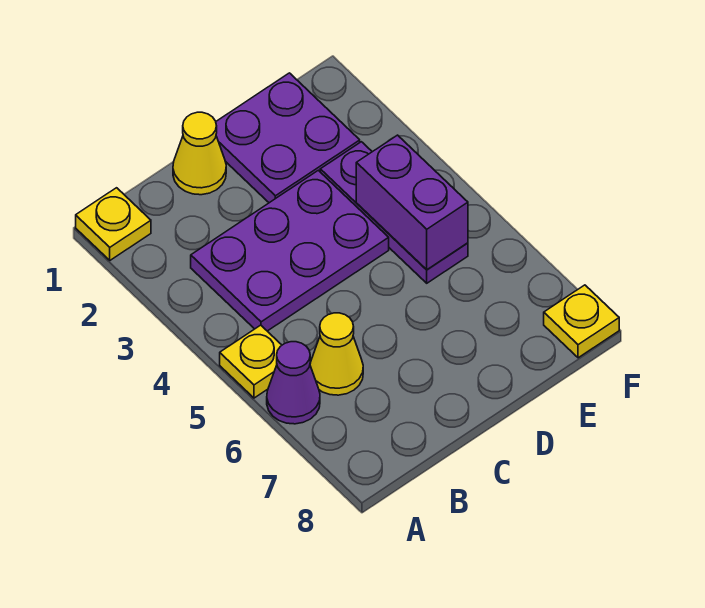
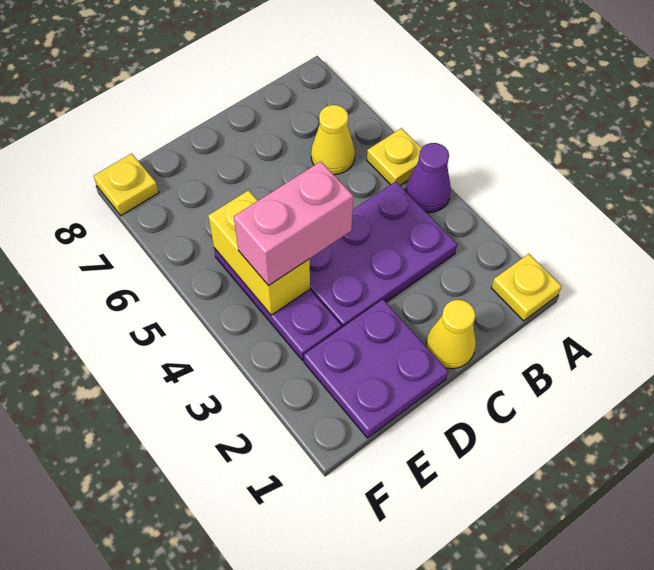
purple 1x1 cone [267,342,320,424] -> purple 1x1 cone moved to [406,143,451,213]
none -> pink 1x2 brick [234,161,353,286]
purple 1x2 brick [356,135,468,270] -> yellow 1x2 brick [208,190,310,315]

